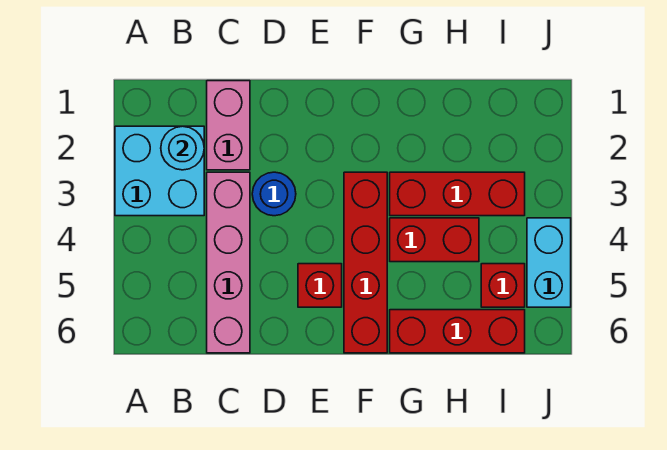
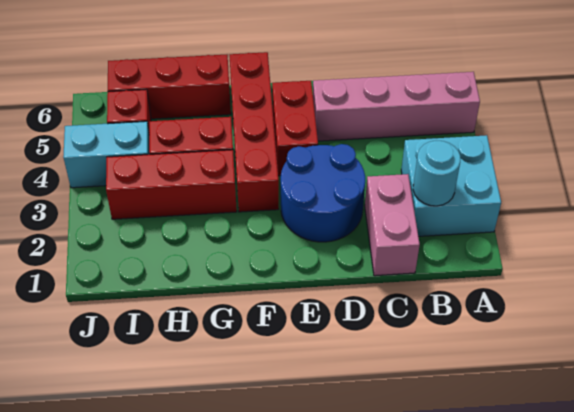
pink 1x4 brick [207,172,250,353] -> pink 1x4 brick turned to [313,72,480,141]
blue 1x1 round brick [252,172,296,216] -> blue 2x2 round brick [281,144,365,242]
red 1x1 brick [298,264,342,307] -> red 1x2 brick [272,81,318,176]
cyan 1x2 brick [527,218,571,307] -> cyan 1x2 brick turned to [63,121,150,188]

